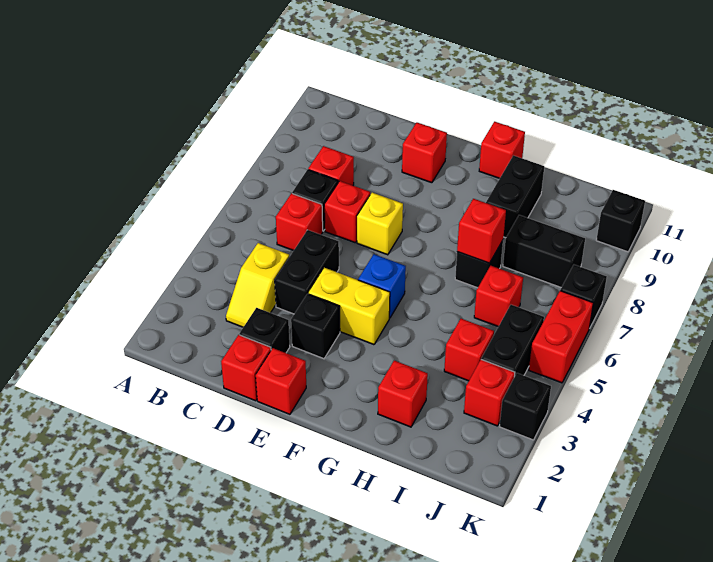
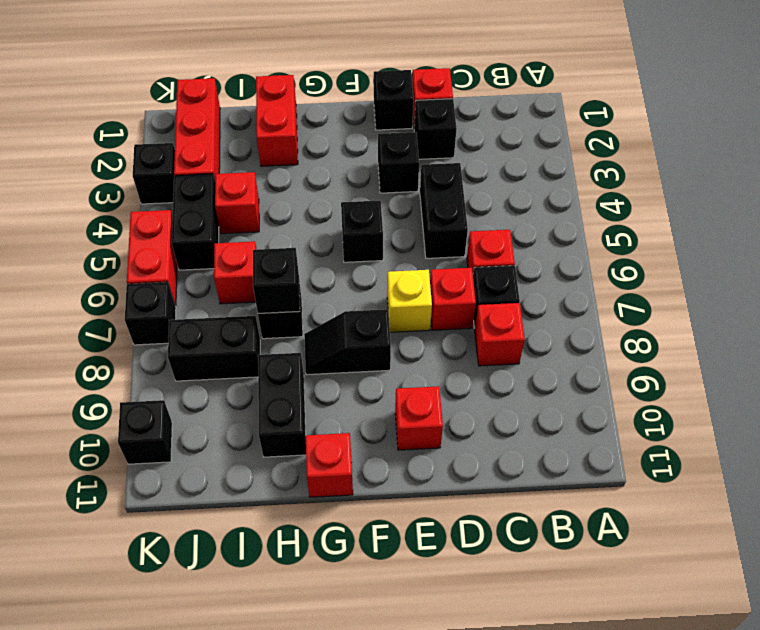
yellow 1x2 slope [226,243,289,327] -> none
red 1x1 brick [256,348,306,414] -> black 1x1 brick [374,70,413,130]
yellow 1x2 brick [308,268,390,345] -> none
blue 1x1 brick [358,254,406,318] -> black 1x1 brick [341,200,383,262]
none -> black 1x2 slope [304,309,391,375]
red 1x1 brick [378,361,428,427] -> red 1x2 brick [256,75,298,166]
red 1x1 brick [457,199,506,263] -> black 1x1 brick [253,248,300,313]
red 1x1 brick [464,360,515,426] -> red 1x3 brick [174,78,220,179]

